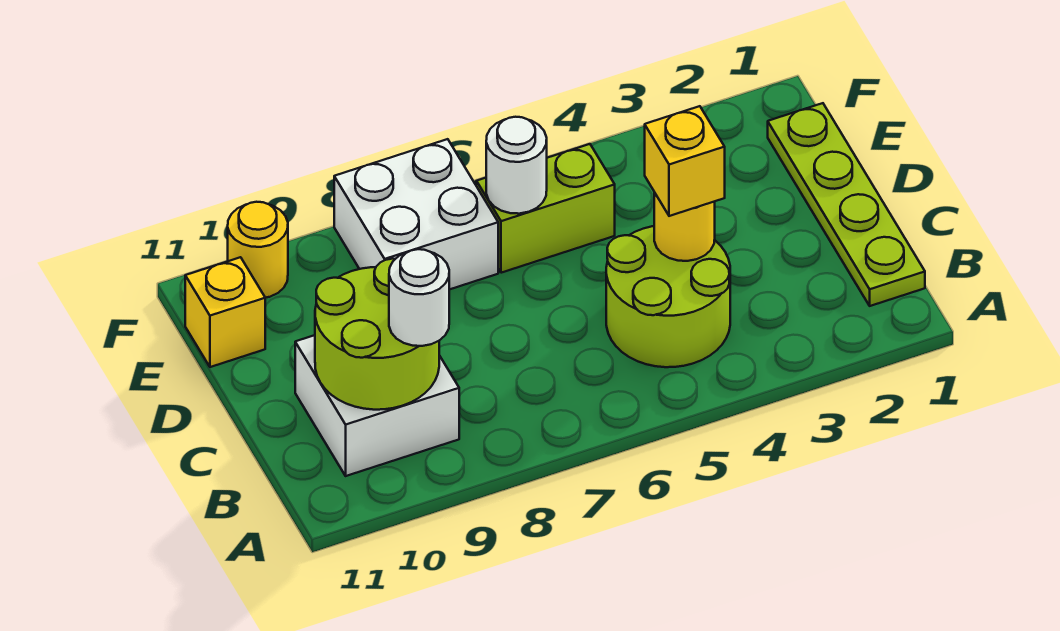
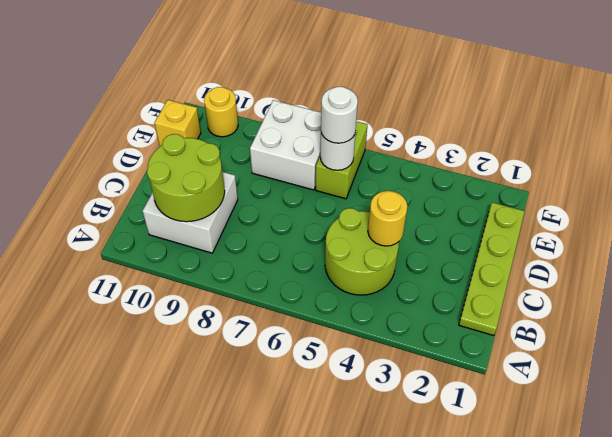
white 1x1 round brick [389,249,449,346] -> white 1x1 round brick moved to [321,87,358,143]
yellow 1x1 brick [645,106,725,216] -> none
lime 1x2 brick [476,144,615,273] -> lime 1x2 brick turned to [316,121,368,199]

